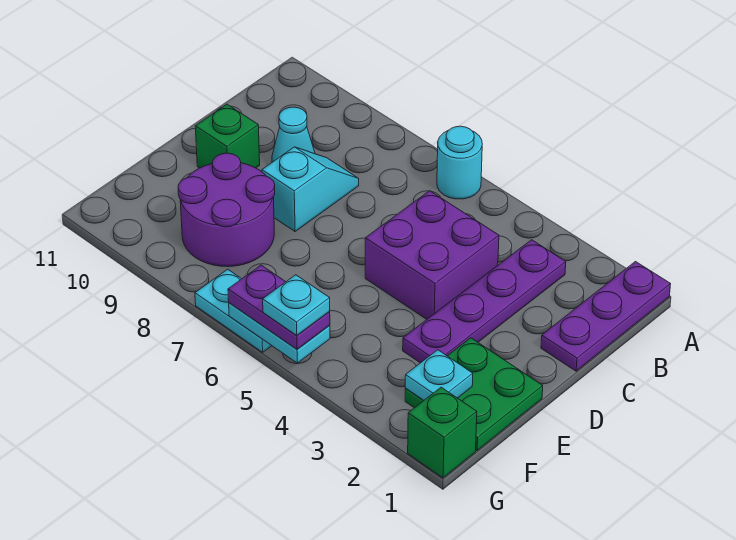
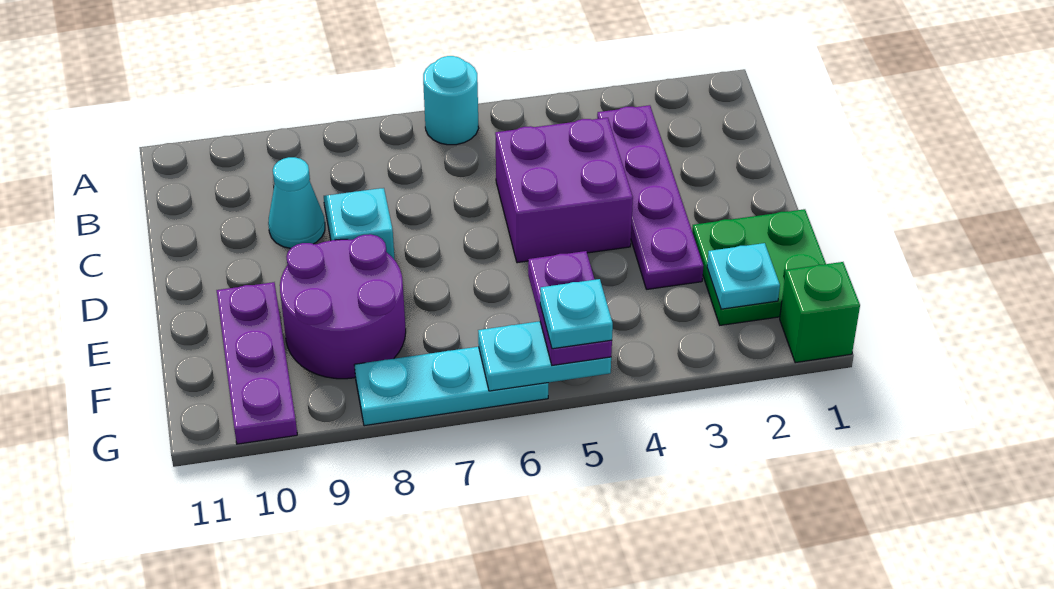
purple 1x3 plate [541,262,671,371] -> purple 1x3 plate moved to [217,282,297,444]
green 1x1 brick [195,104,260,168] -> none
purple 1x2 plate [228,265,330,349] -> purple 1x2 plate turned to [528,251,612,365]
cyan 1x2 plate [195,269,272,352] -> cyan 1x3 plate [354,347,548,426]

